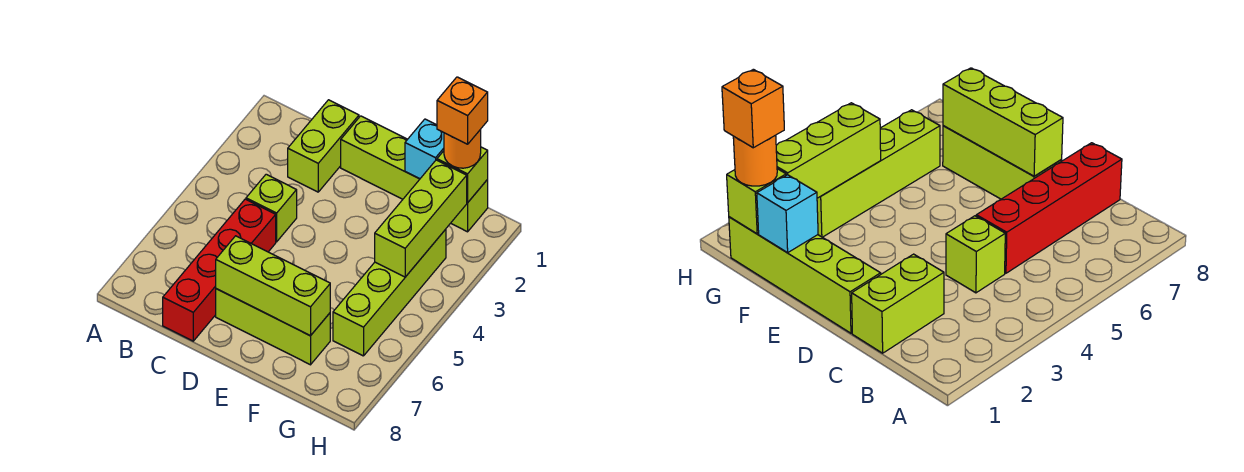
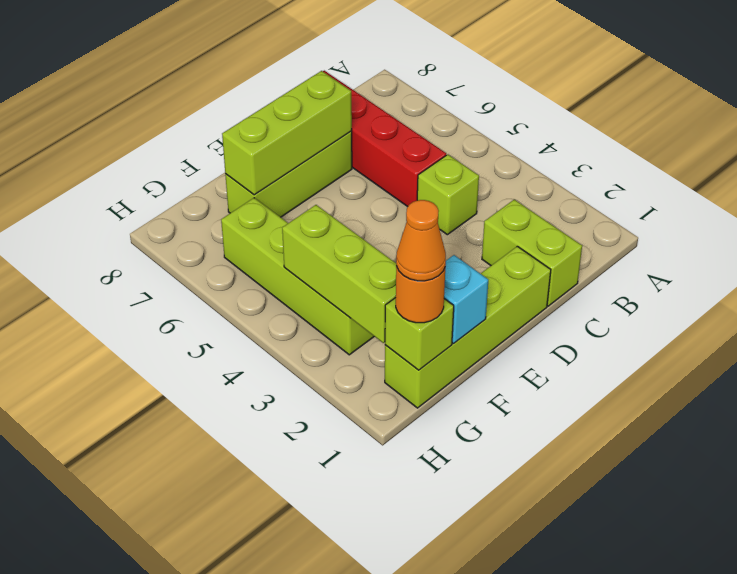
orange 1x1 brick [437,77,488,144] -> orange 1x1 cone [396,200,446,281]

